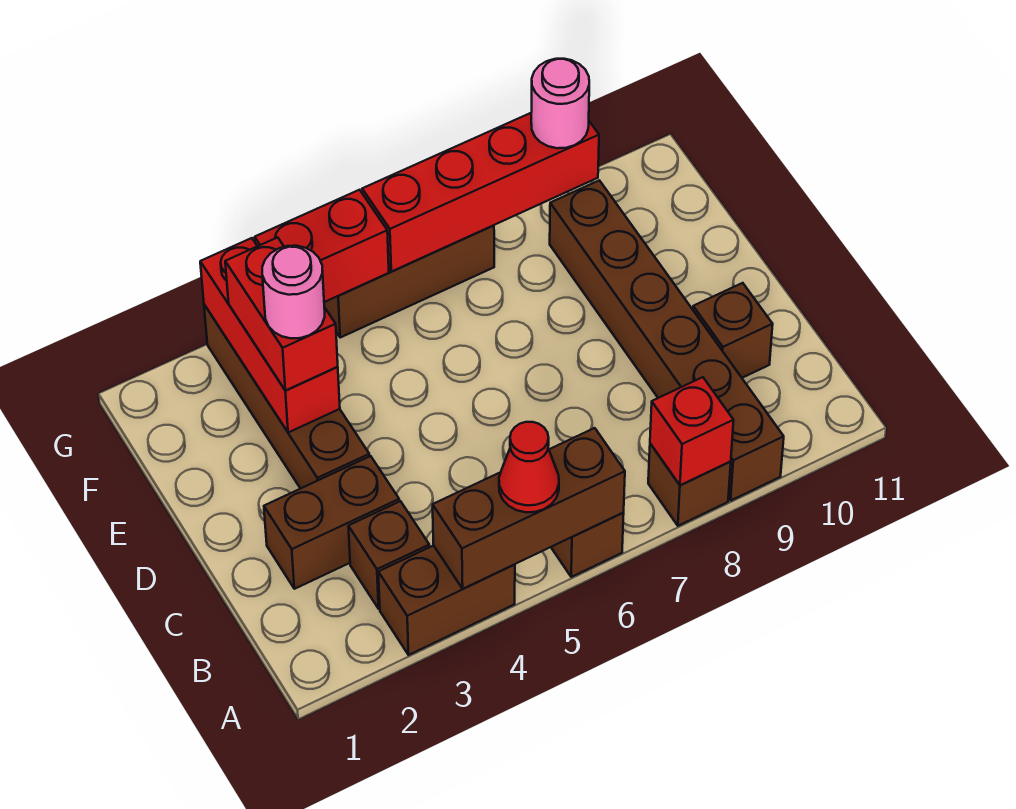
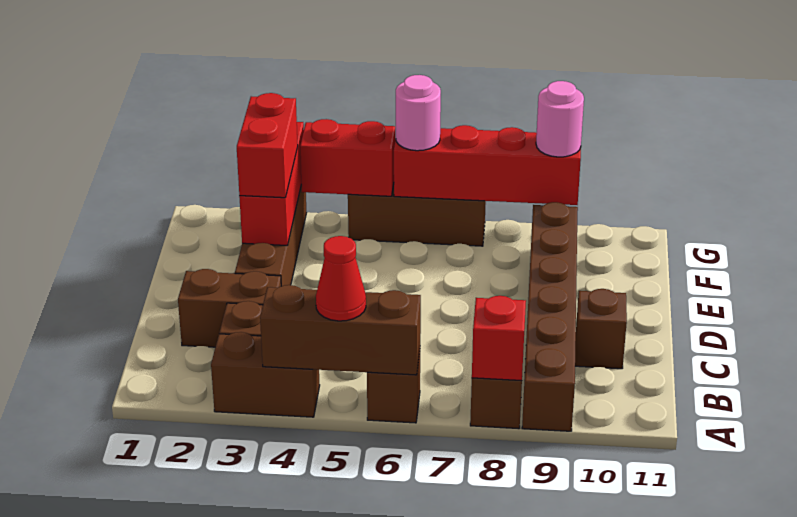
pink 1x1 round brick [262,246,325,338] -> pink 1x1 round brick moved to [396,75,441,151]

